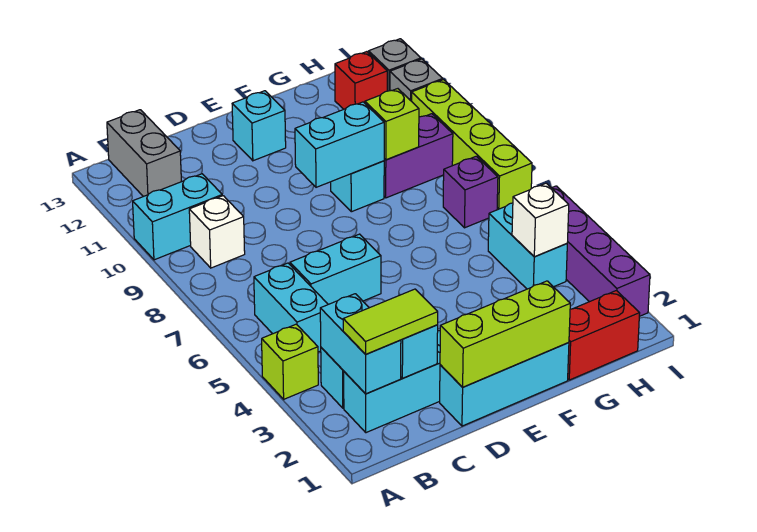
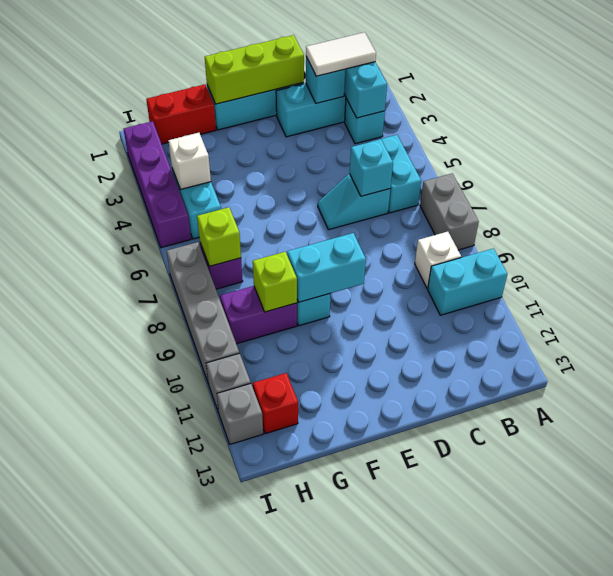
lime 1x1 brick [262,324,318,399] -> lime 1x1 brick moved to [197,207,241,266]
lime 1x2 tile [343,289,438,354] -> white 1x2 tile [306,32,376,76]
grey 1x2 brick [107,110,181,197] -> grey 1x2 brick moved to [420,174,479,250]
cyan 1x2 brick [290,234,381,304] -> cyan 1x2 slope [318,174,390,230]
cyan 1x1 brick [232,91,286,161] -> cyan 1x1 brick moved to [349,139,393,196]
lime 1x4 brick [412,80,532,210] -> grey 1x4 brick [167,242,239,382]

